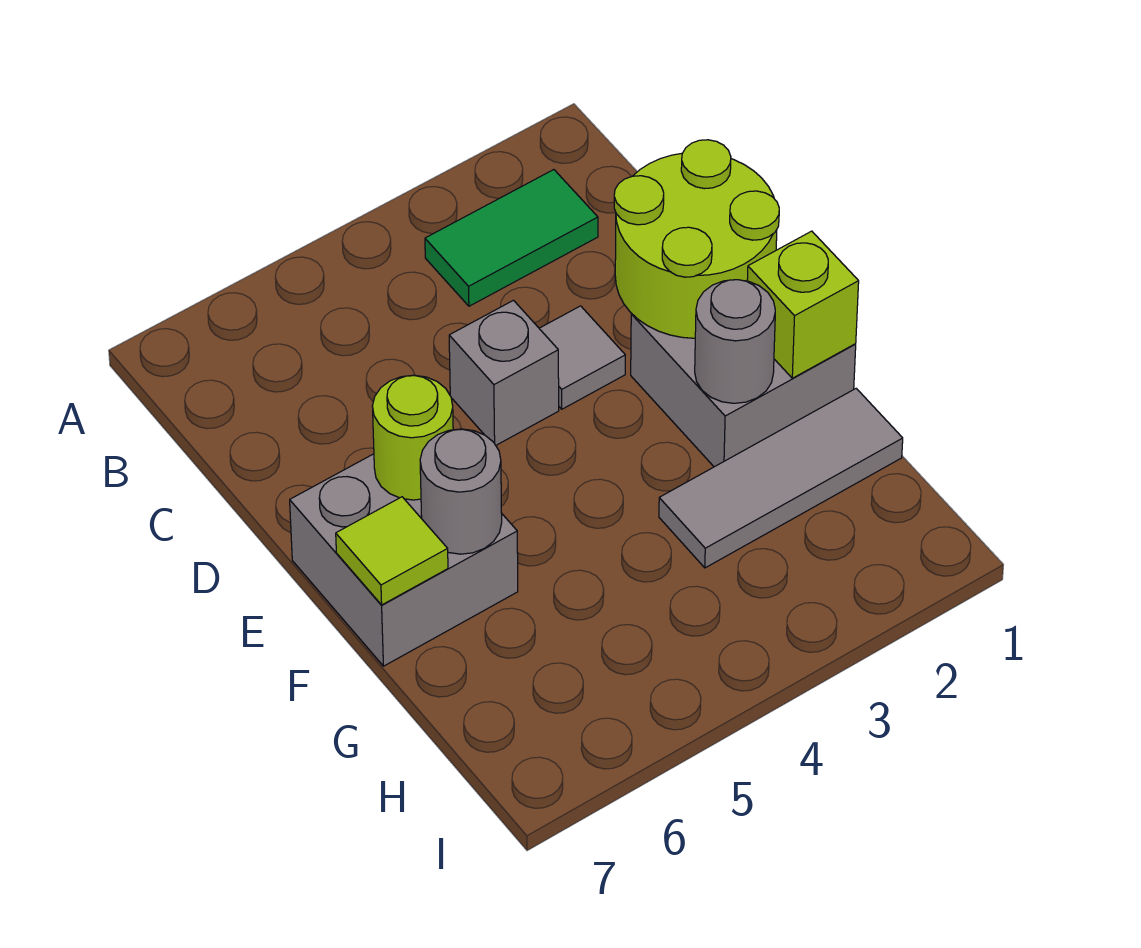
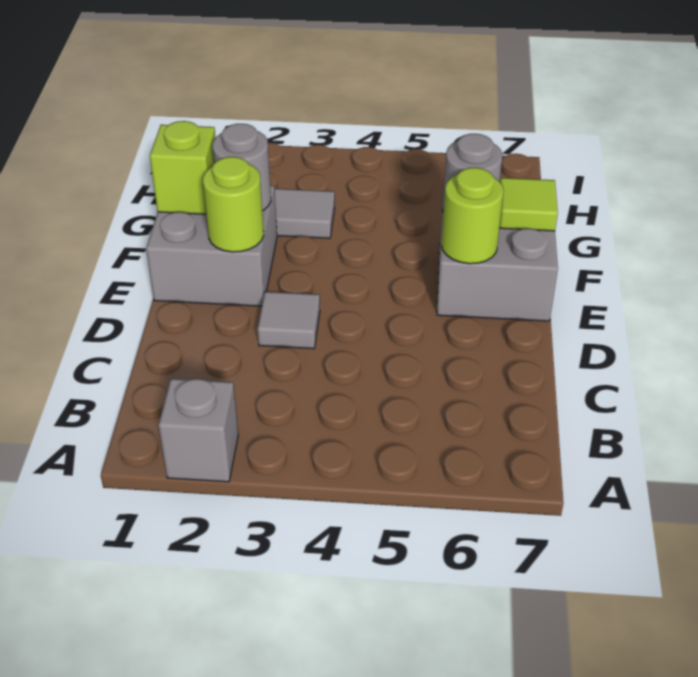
green 1x2 tile [425,170,598,306] -> none
lime 2x2 round brick [614,140,779,338] -> lime 1x1 round brick [203,157,264,252]
grey 1x1 brick [449,300,559,445] -> grey 1x1 brick moved to [159,379,238,482]

